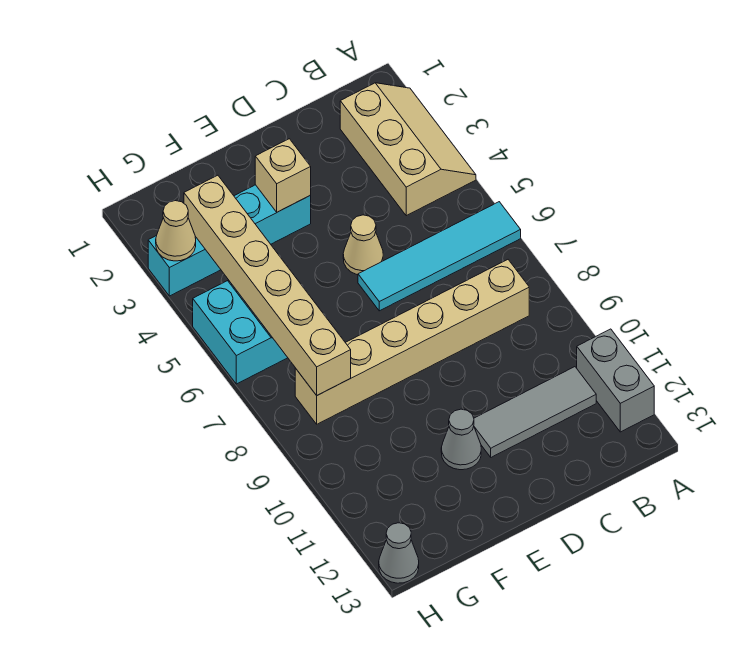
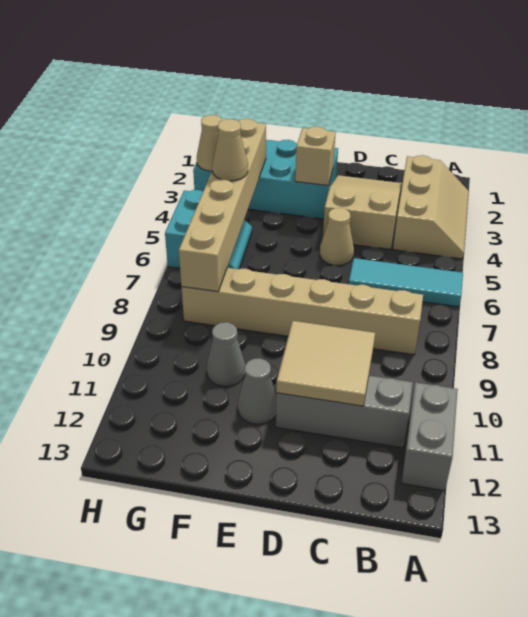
cyan 1x4 tile [358,202,521,311] -> cyan 1x3 tile [349,258,463,307]
grey 1x3 tile [474,367,596,457] -> grey 1x3 brick [276,376,413,448]
none -> tan 2x3 slope [323,175,402,249]
none -> tan 2x2 tile [276,321,375,406]
cyan 1x4 brick [148,185,311,296] -> cyan 2x4 brick [193,140,338,219]
none -> tan 1x1 cone [212,119,248,181]
grey 1x1 cone [379,523,419,583] -> grey 1x1 cone moved to [206,322,245,386]

